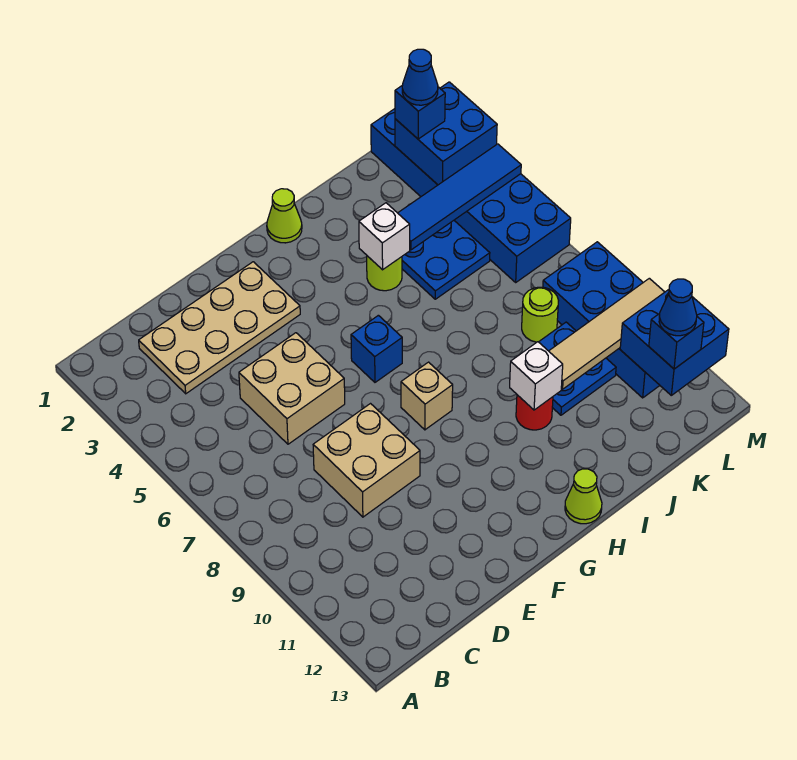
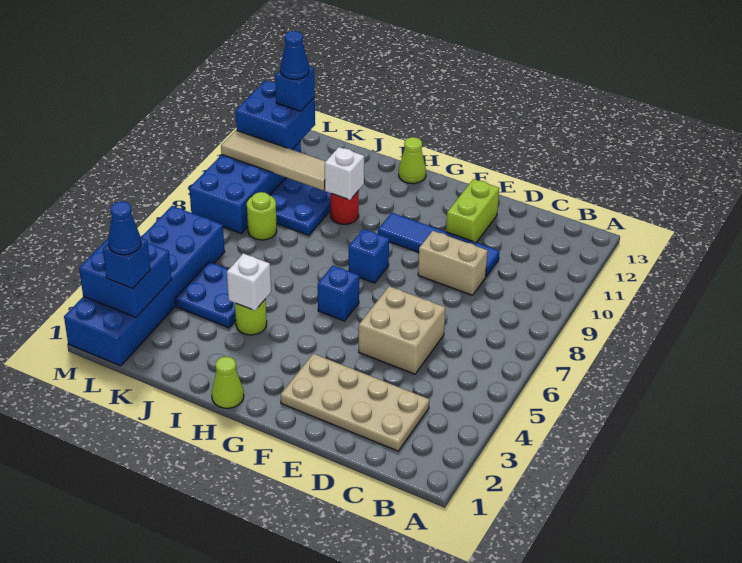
tan 2x2 brick [313,404,420,517] -> tan 1x2 brick [418,231,488,295]
none -> lime 1x2 brick [446,179,499,243]
tan 1x1 brick [401,362,453,430] -> blue 1x1 brick [349,229,389,283]
blue 1x4 tile [398,144,521,250] -> blue 1x4 tile moved to [378,213,499,276]

